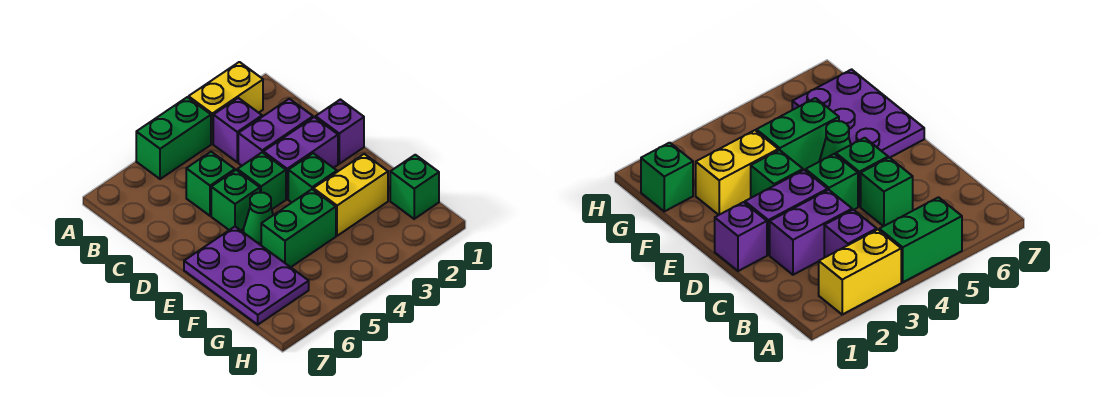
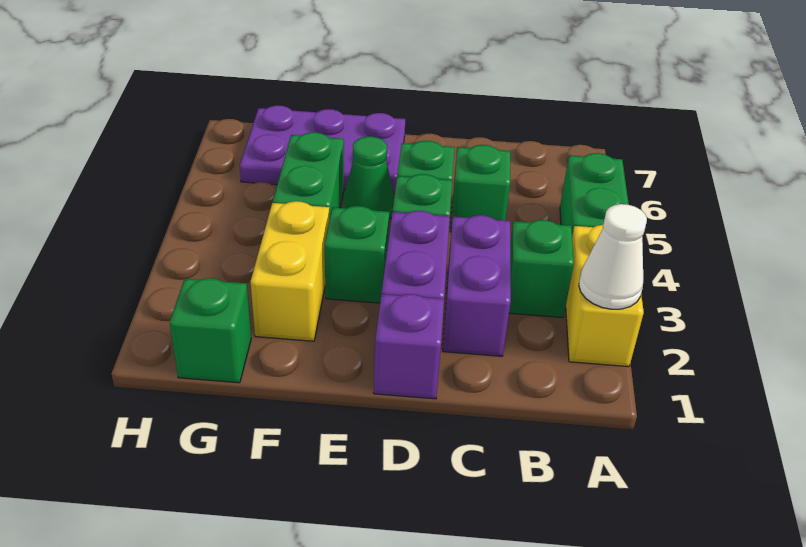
none -> white 1x1 cone [579,204,647,309]
purple 1x1 brick [213,98,262,162] -> green 1x1 brick [509,220,574,318]

